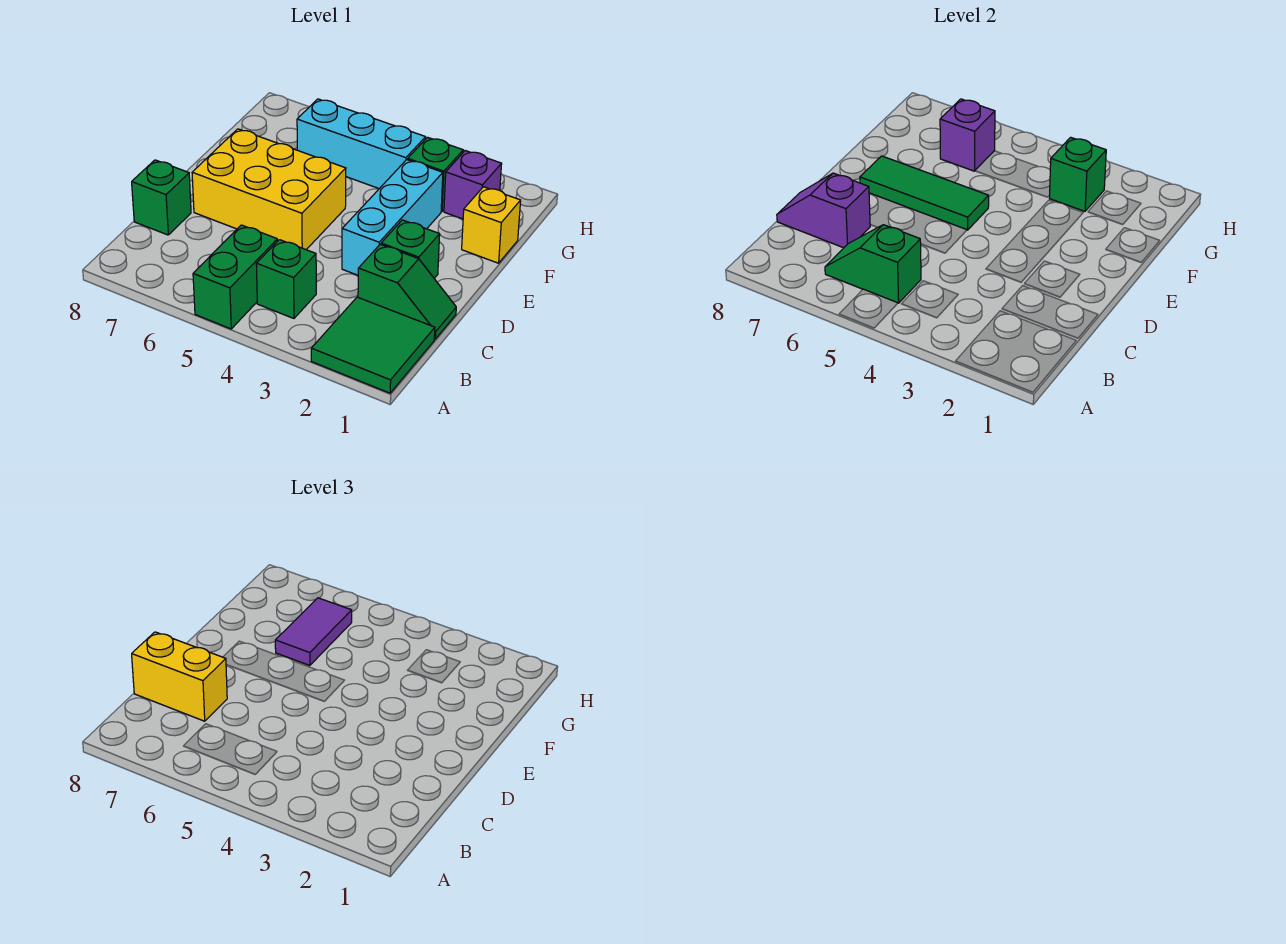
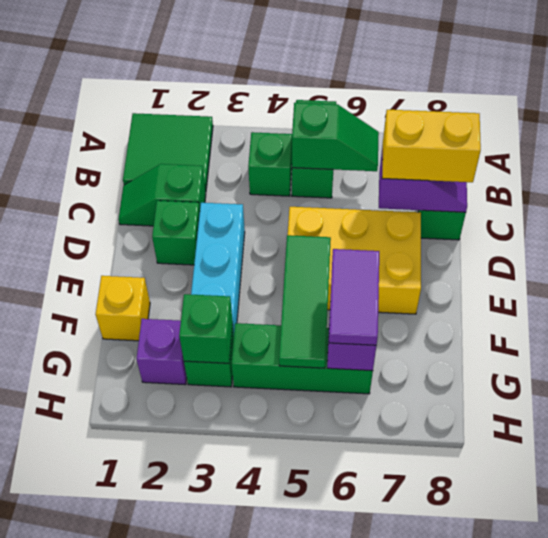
green 1x3 tile [860,156,989,230] -> green 1x3 tile turned to [279,235,331,368]
cyan 1x3 brick [297,99,426,189] -> green 1x3 brick [232,323,373,394]

